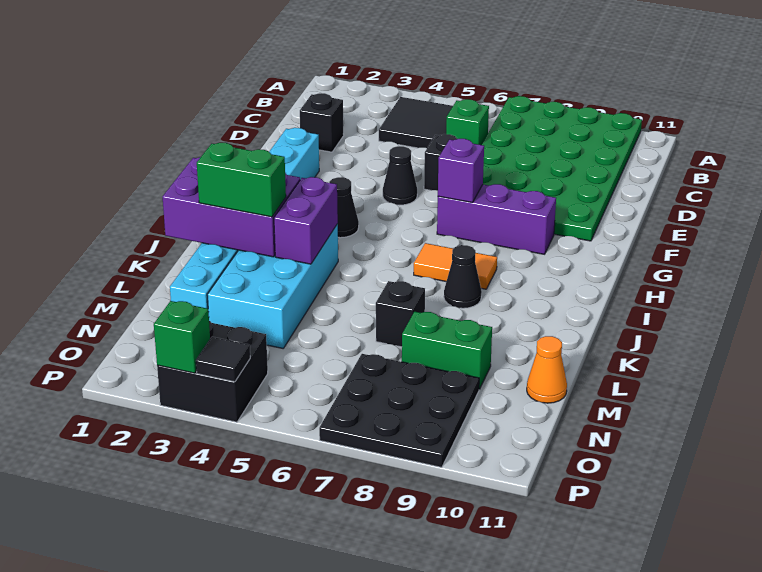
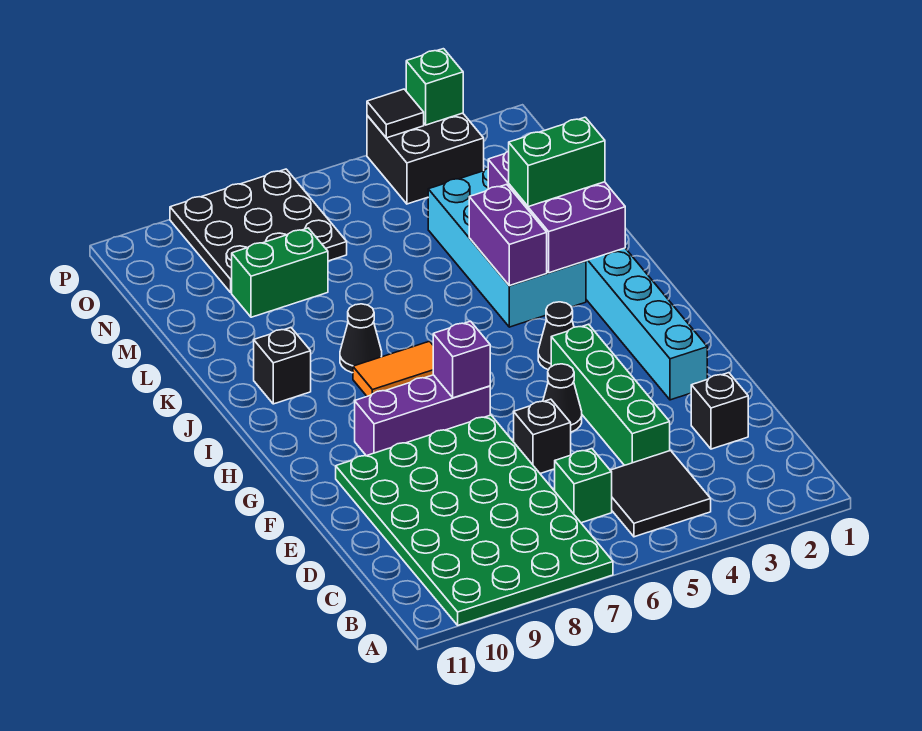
none -> green 1x4 brick [551,324,670,465]
purple 2x3 brick [163,157,300,257] -> purple 2x3 brick turned to [488,151,625,273]
black 1x1 brick [376,281,425,347] -> black 1x1 brick moved to [254,328,311,404]
orange 1x1 cone [527,336,567,403] -> none

